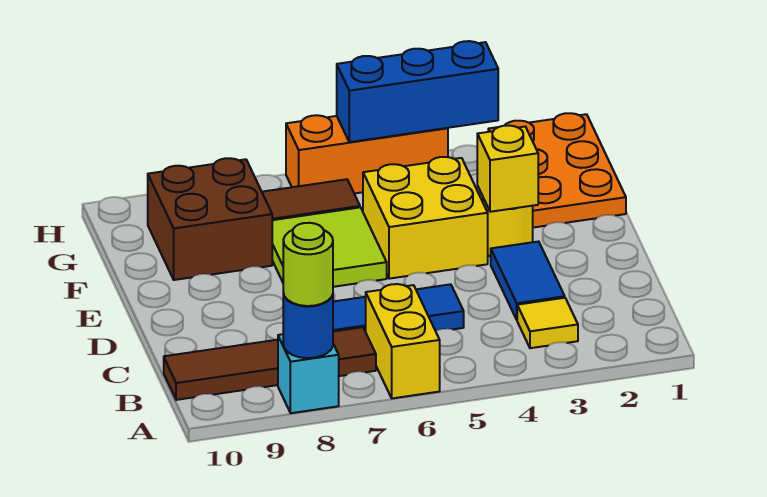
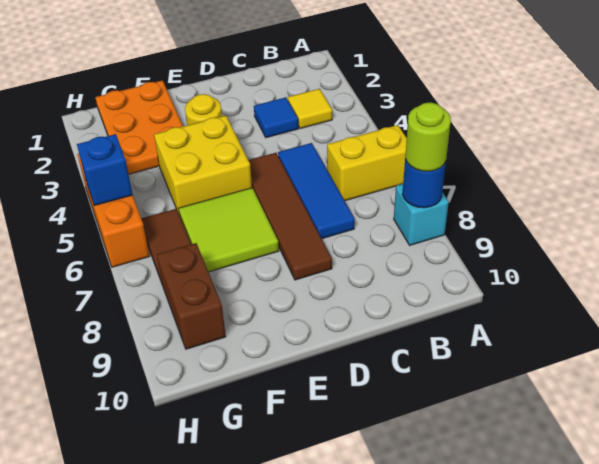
brown 1x4 tile [164,327,376,400] -> brown 1x4 tile moved to [249,153,332,280]
blue 1x2 tile [491,241,565,320] -> blue 1x1 tile [254,97,298,138]
yellow 1x1 brick [477,126,538,212] -> none
orange 2x3 plate [488,113,626,228] -> orange 2x3 plate turned to [95,81,183,174]
brown 2x2 brick [148,158,272,280] -> brown 1x2 brick [157,243,226,349]
blue 1x3 brick [337,41,498,142] -> blue 1x1 brick [77,134,133,206]

